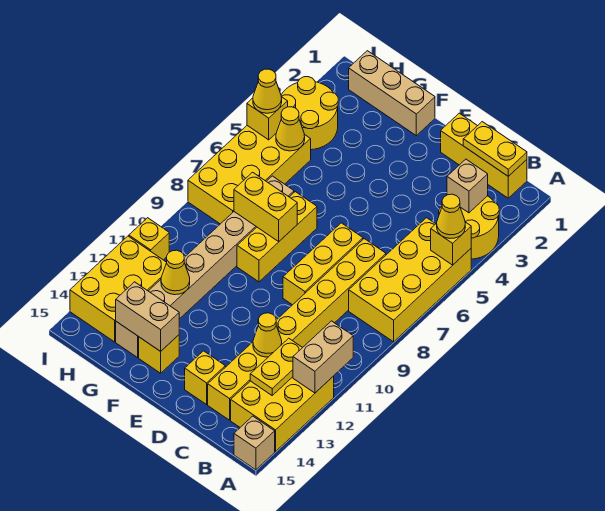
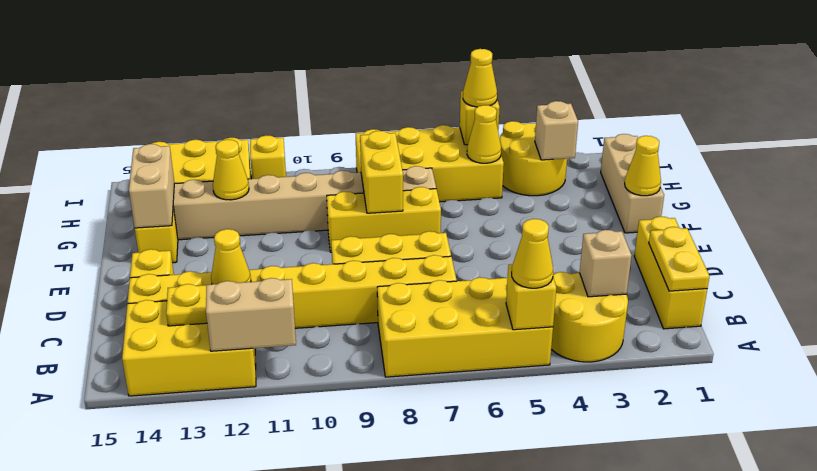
tan 1x1 brick [234,416,275,470] -> tan 1x1 brick moved to [535,101,578,160]
none -> yellow 1x1 cone [625,136,661,196]

